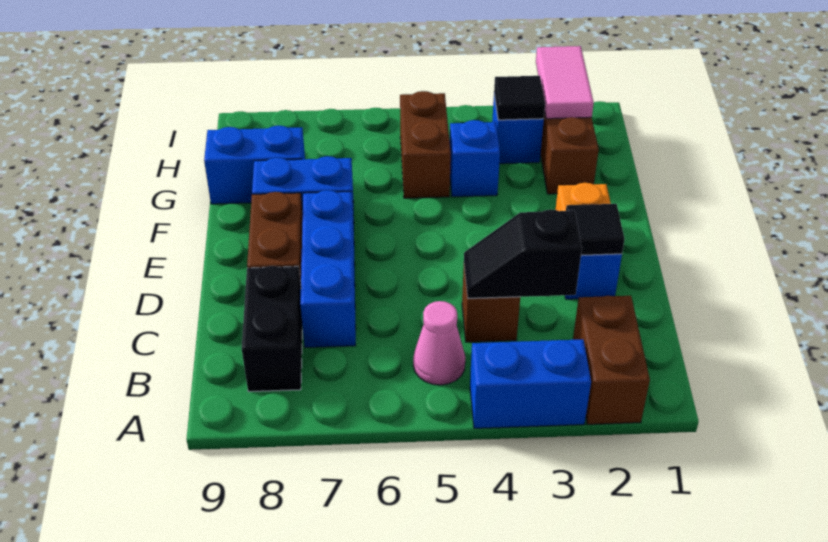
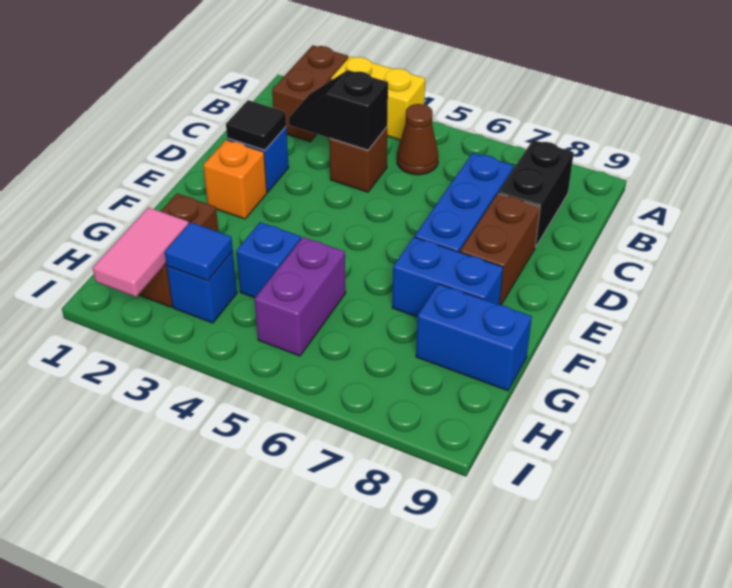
blue 1x2 brick [470,339,591,428] -> yellow 1x2 brick [331,56,425,140]
pink 1x1 cone [413,301,465,385] -> brown 1x1 cone [397,104,438,175]
black 1x2 slope [464,210,582,298] -> black 1x2 slope turned to [289,70,388,150]
brown 1x2 brick [400,91,451,198] -> purple 1x2 brick [255,237,346,356]
black 1x1 tile [494,76,545,120] -> blue 1x1 tile [165,222,233,281]

